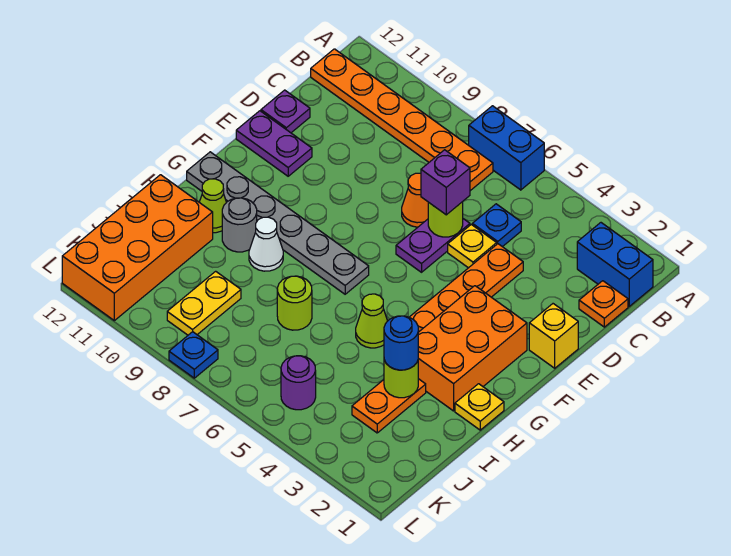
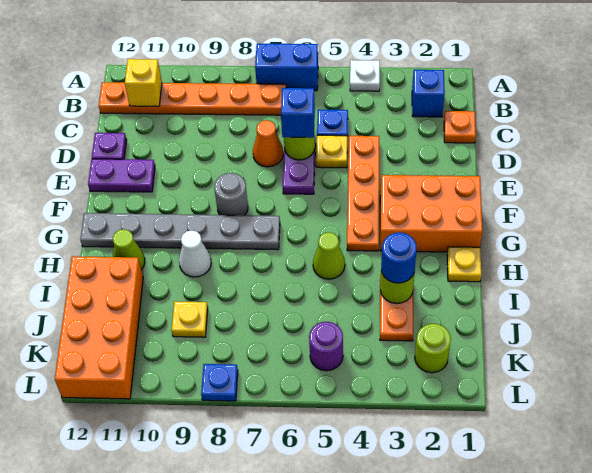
none -> white 1x1 plate [350,60,380,91]
blue 1x2 brick [577,223,653,306] -> blue 1x1 brick [412,70,445,117]
purple 1x1 brick [421,150,470,215] -> blue 1x1 brick [281,88,315,138]
yellow 1x1 brick [529,304,578,368] -> yellow 1x1 brick moved to [125,59,162,106]
orange 2x3 brick [418,286,527,411] -> orange 2x3 brick turned to [380,175,483,252]
grey 1x1 round brick [222,198,257,252] -> grey 1x1 round brick moved to [214,173,248,215]
lime 1x1 round brick [277,276,312,330] -> lime 1x1 round brick moved to [415,324,451,373]
yellow 1x2 plate [167,271,241,335] -> yellow 1x1 plate [172,301,208,337]

